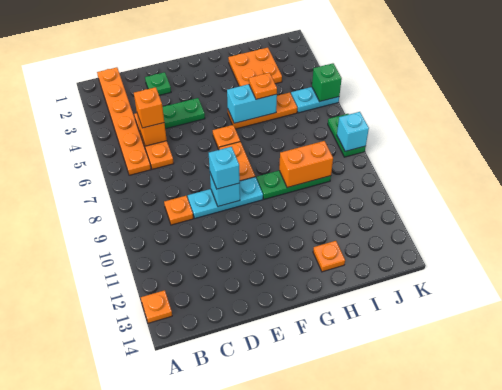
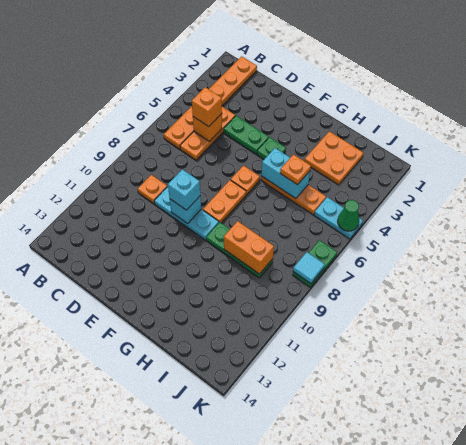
orange 1x1 plate [141,290,172,323] -> none
green 1x1 plate [145,72,171,95] -> green 1x1 plate moved to [257,137,286,159]
orange 1x1 plate [313,241,345,272] -> none
green 1x1 brick [312,63,342,101] -> green 1x1 cone [337,200,359,231]
cyan 1x1 brick [337,112,369,151] -> cyan 1x1 tile [293,252,325,284]

